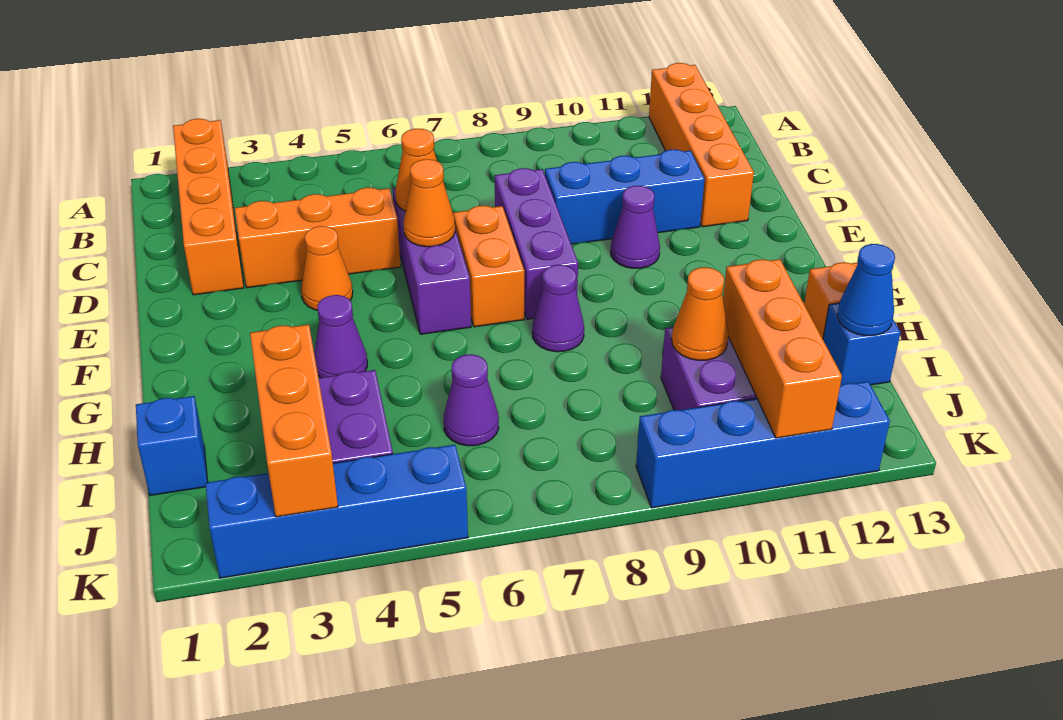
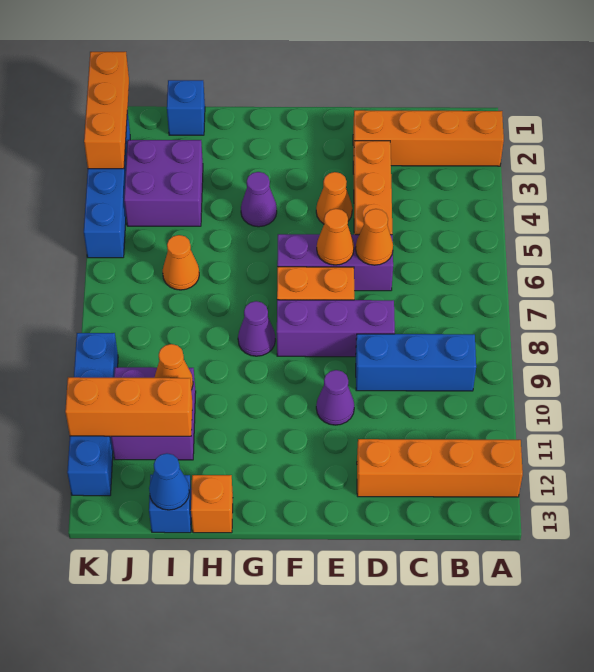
blue 1x3 brick [545,149,705,244] -> blue 1x3 brick turned to [356,334,476,391]
orange 1x3 brick [250,325,338,517] -> orange 1x3 brick turned to [84,52,129,169]
purple 1x1 cone [444,354,499,446] -> orange 1x1 cone [163,235,199,290]

